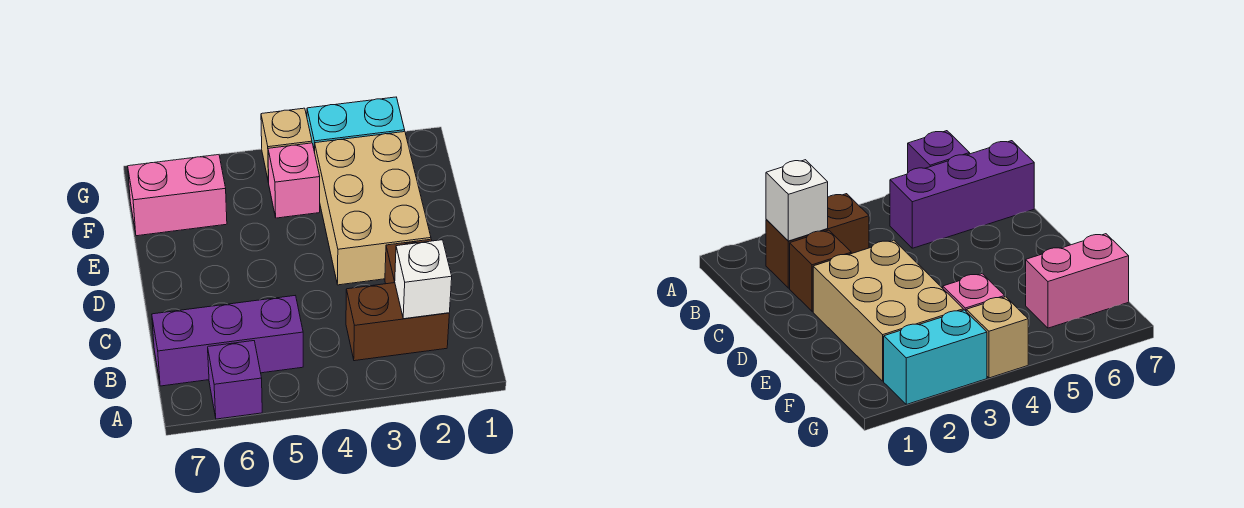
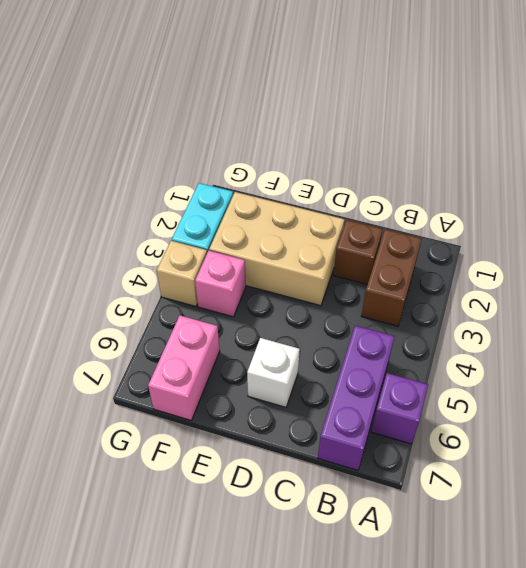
white 1x1 brick [395,240,452,319] -> white 1x1 brick moved to [247,338,300,407]

